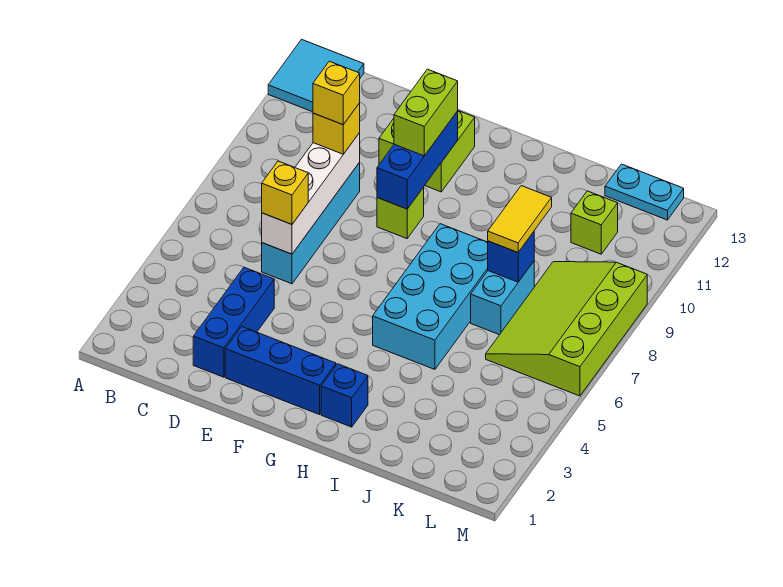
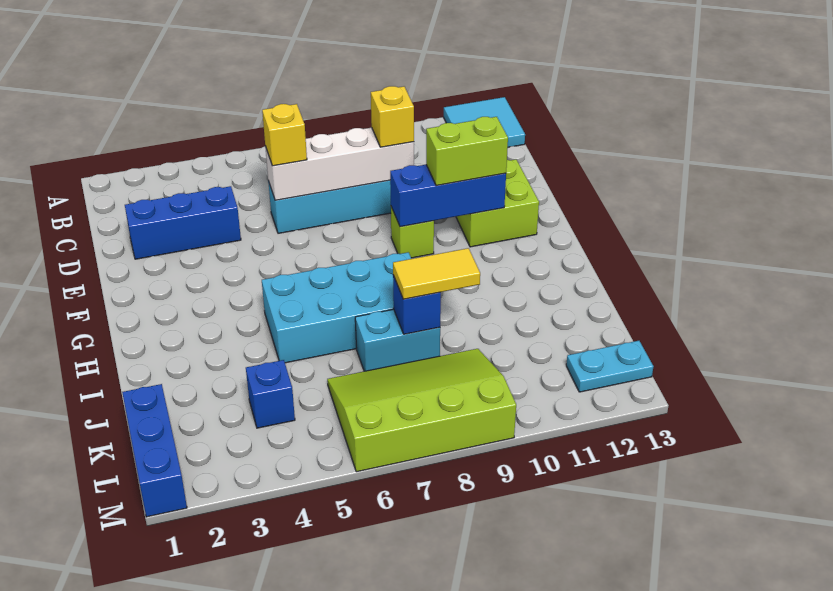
yellow 1x1 brick [313,61,360,125] -> none
blue 1x3 brick [225,327,336,415] -> blue 1x3 brick moved to [122,384,187,517]
blue 1x1 brick [321,364,368,427] -> blue 1x1 brick moved to [246,360,295,428]
lime 1x1 brick [571,191,618,254] -> none
cyan 1x2 plate [605,164,684,220] -> cyan 1x2 plate turned to [566,341,653,392]

